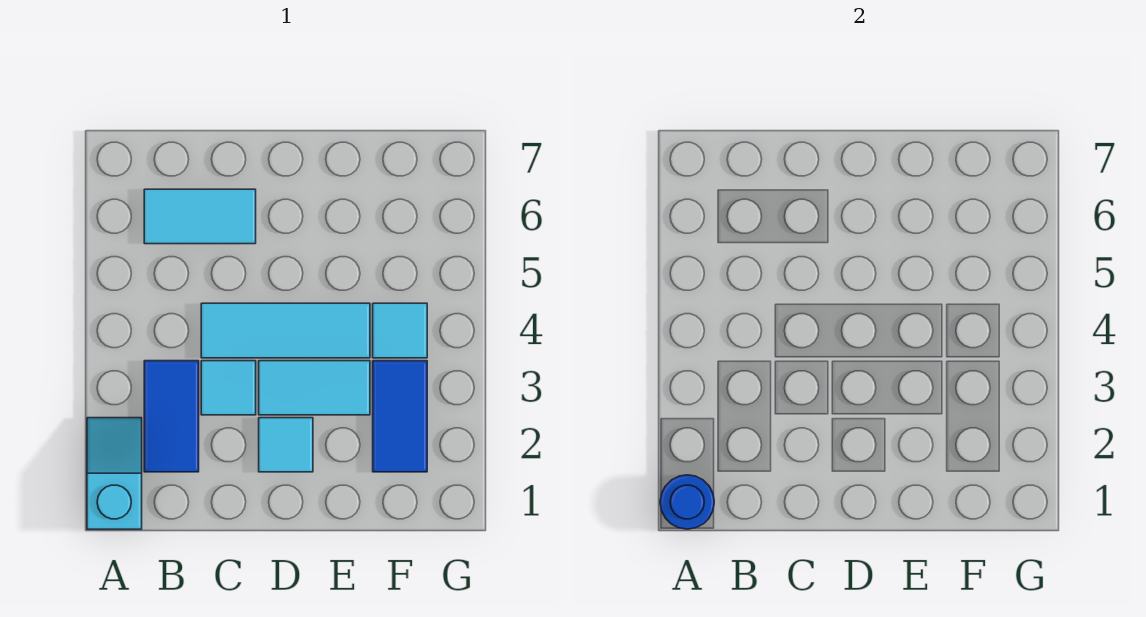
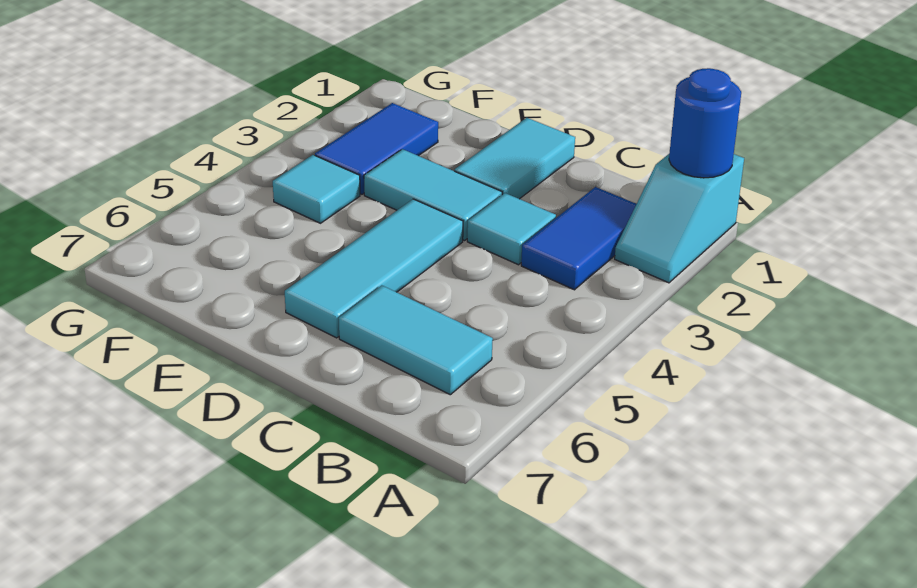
cyan 1x3 tile [201,303,370,358] -> cyan 1x3 tile turned to [285,199,463,338]
cyan 1x1 tile [259,418,313,472] -> cyan 1x2 tile [455,118,575,199]

